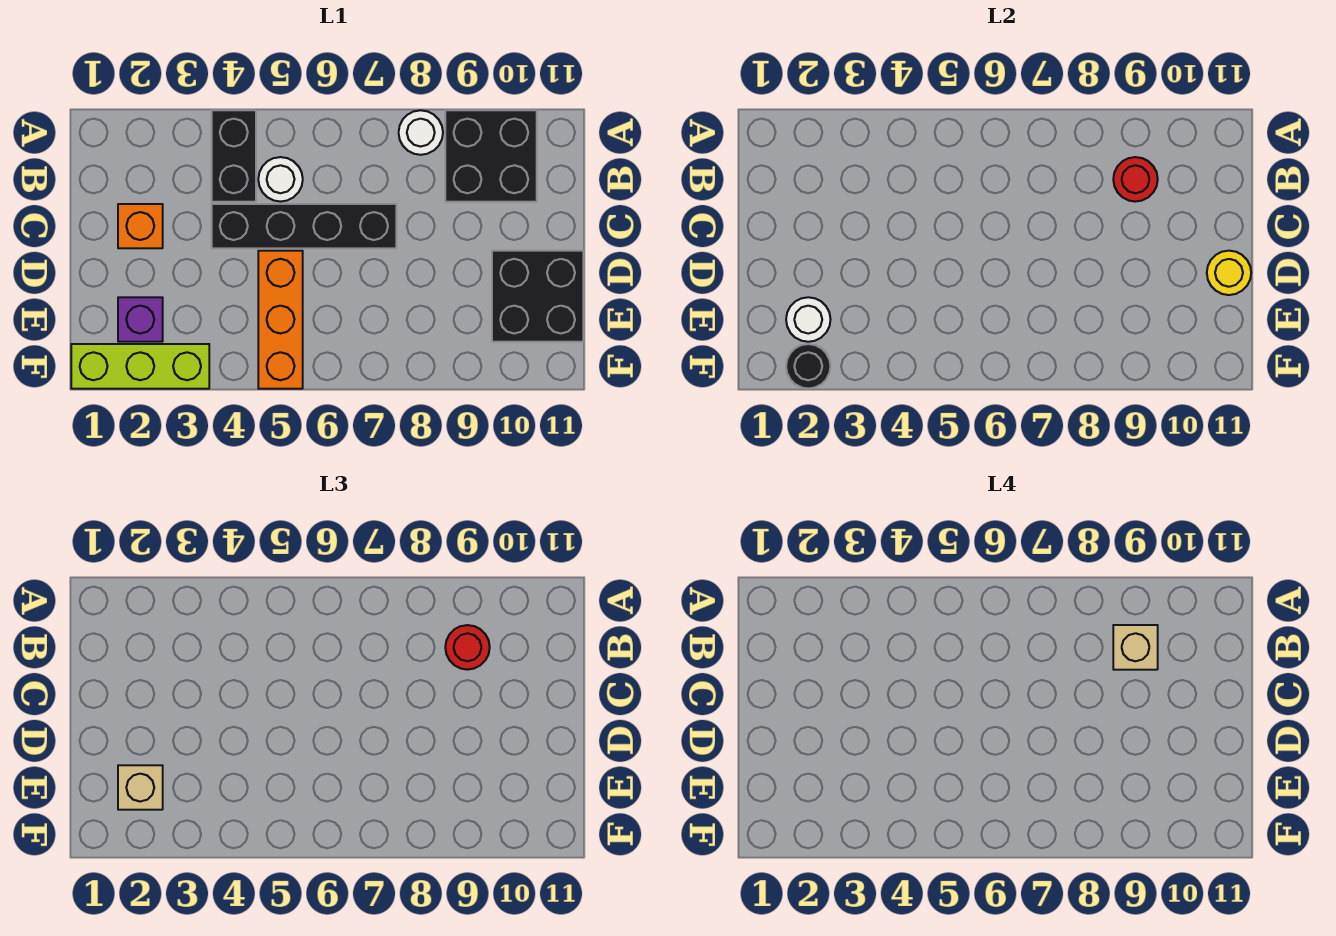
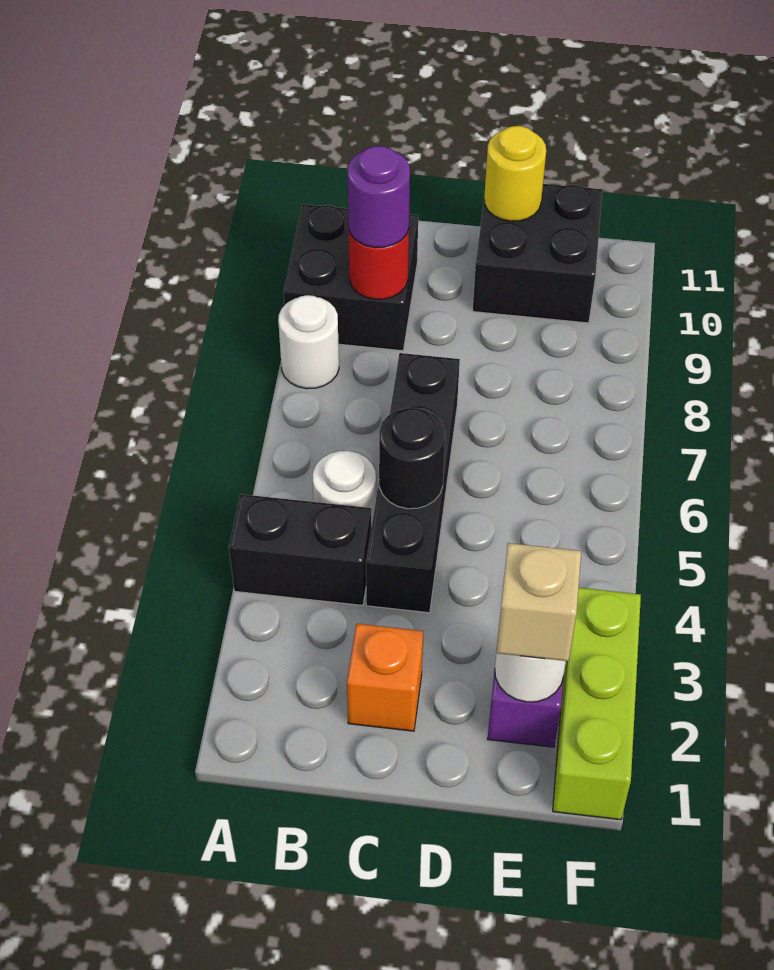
red 1x1 round brick [445,625,490,670] -> purple 1x1 round brick [347,146,410,248]
tan 1x1 brick [1113,625,1158,670] -> none
orange 1x3 brick [258,251,303,389] -> none
black 1x1 round brick [786,344,831,389] -> black 1x1 round brick moved to [379,408,445,509]

